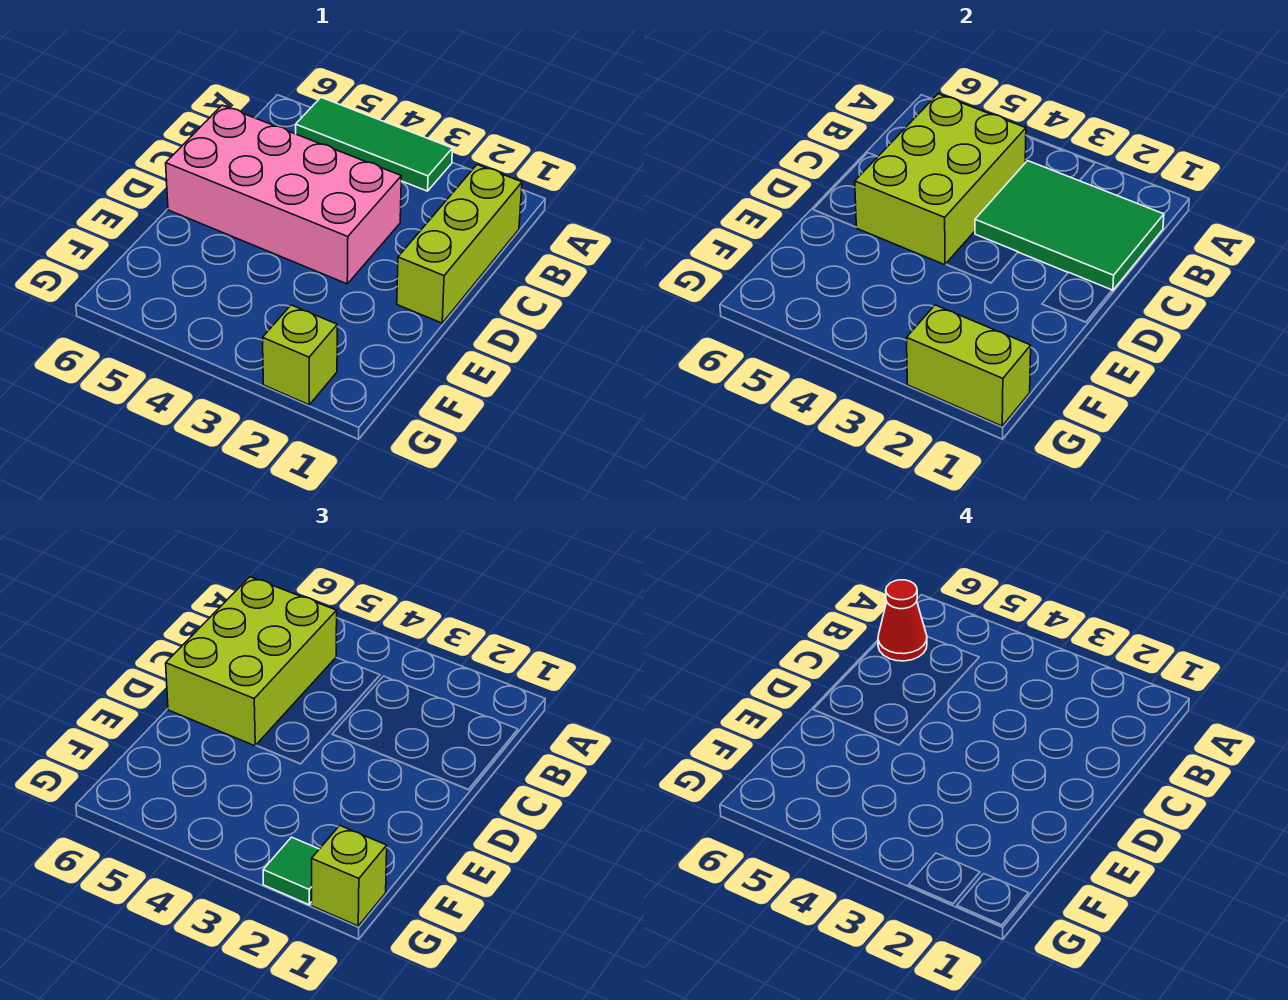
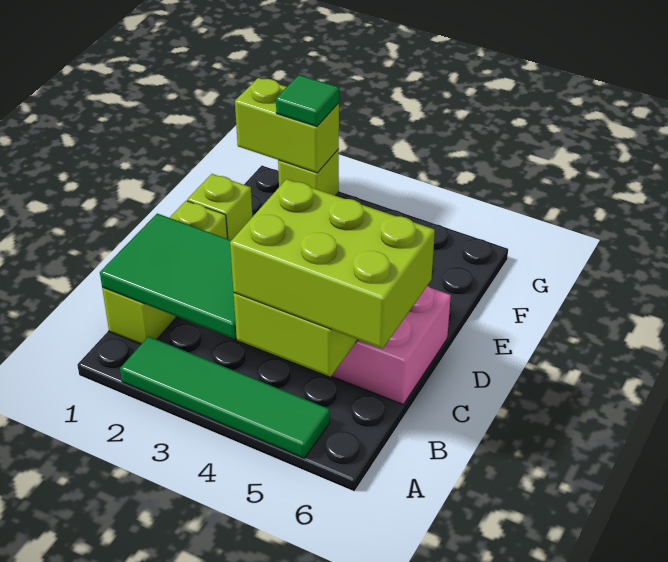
green 1x3 tile [296,98,452,191] -> green 1x4 tile [120,336,330,458]
lime 2x3 brick [166,577,337,746] -> lime 2x3 brick turned to [230,179,435,349]
red 1x1 cone [878,580,927,661] -> none
lime 1x1 brick [312,826,387,926] -> lime 1x1 brick moved to [187,174,252,240]

